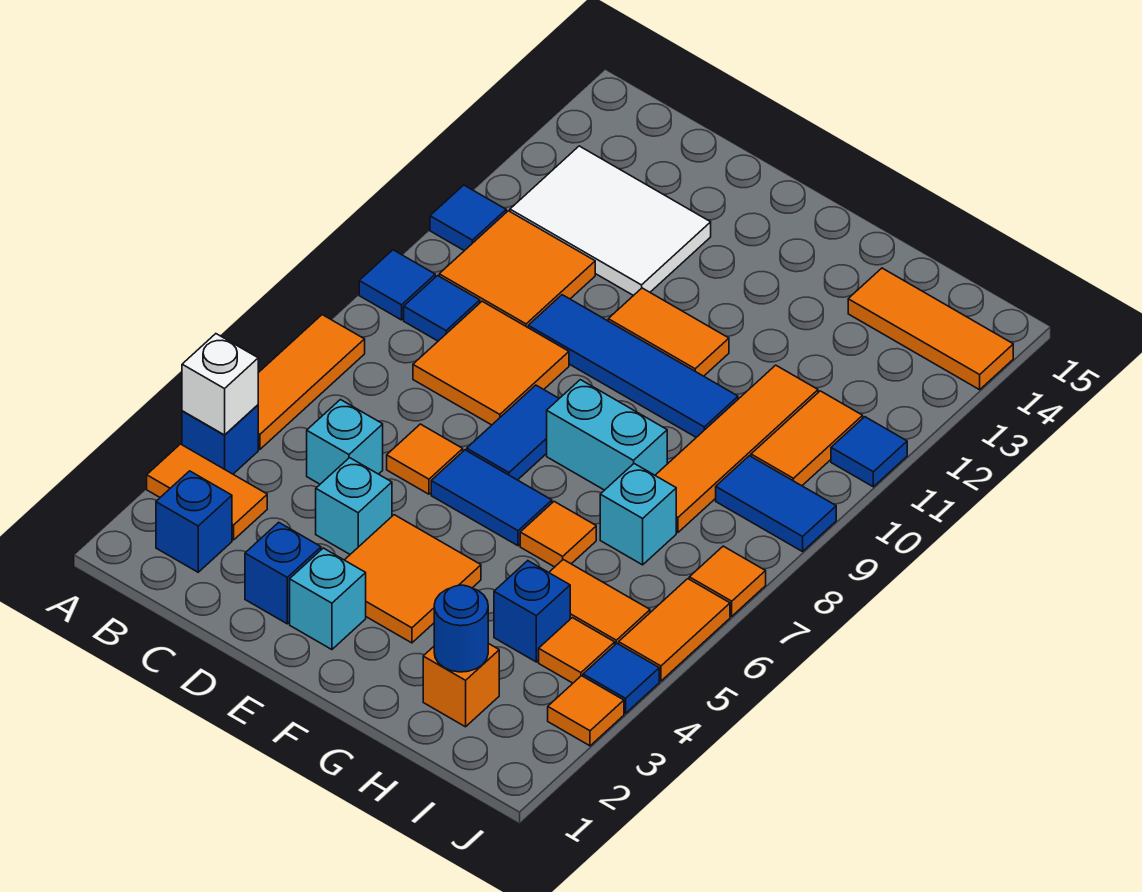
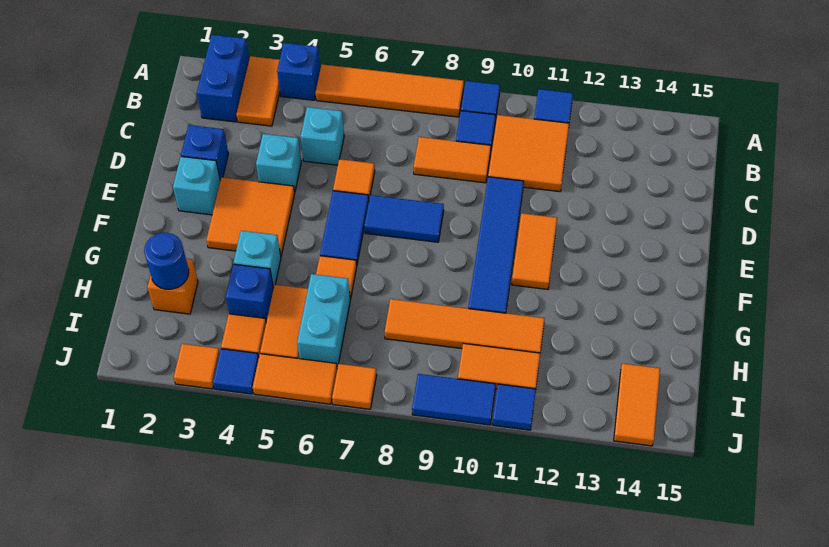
white 1x1 brick [182,334,258,435] -> none
orange 1x3 tile [258,315,365,449] -> orange 1x4 tile [316,64,464,117]
blue 1x1 brick [156,471,232,572] -> blue 1x2 brick [197,35,249,122]
white 2x3 tile [510,146,711,296] -> none
orange 2x2 tile [413,301,569,425] -> orange 1x2 tile [414,137,491,183]
cyan 1x2 brick [547,380,667,490] -> cyan 1x2 brick moved to [297,274,350,369]
cyan 1x1 brick [600,464,676,565] -> cyan 1x1 brick moved to [234,231,281,289]
orange 1x3 tile [848,268,1013,390] -> orange 1x2 tile [614,363,660,446]
blue 1x2 tile [716,456,836,552] -> blue 1x2 tile turned to [412,374,496,425]

